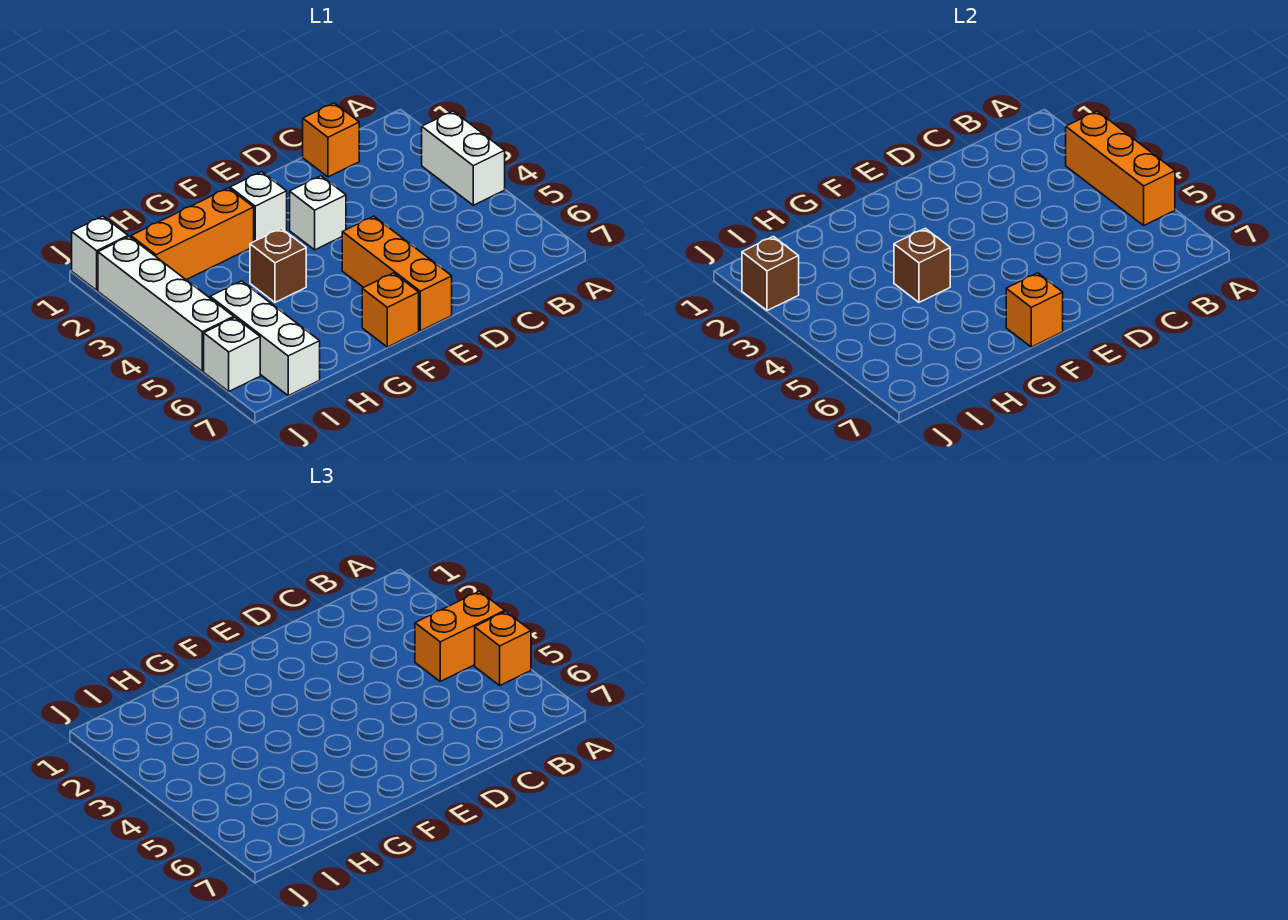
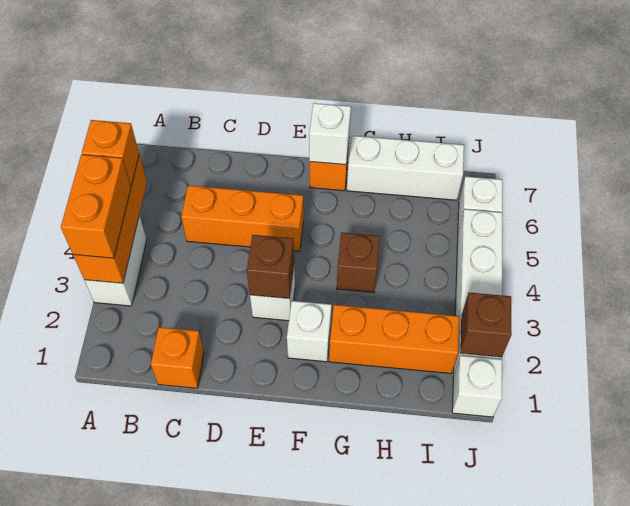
orange 1x2 brick [415,591,505,681] -> orange 1x2 brick turned to [61,155,131,258]
orange 1x3 brick [342,216,452,331] -> orange 1x3 brick turned to [181,185,304,251]
orange 1x1 brick [1006,273,1063,347] -> white 1x1 brick [309,103,351,165]
brown 1x1 brick [894,228,950,302] -> brown 1x1 brick moved to [247,235,294,299]
white 1x3 brick [210,281,320,396] -> white 1x3 brick turned to [347,136,464,200]

